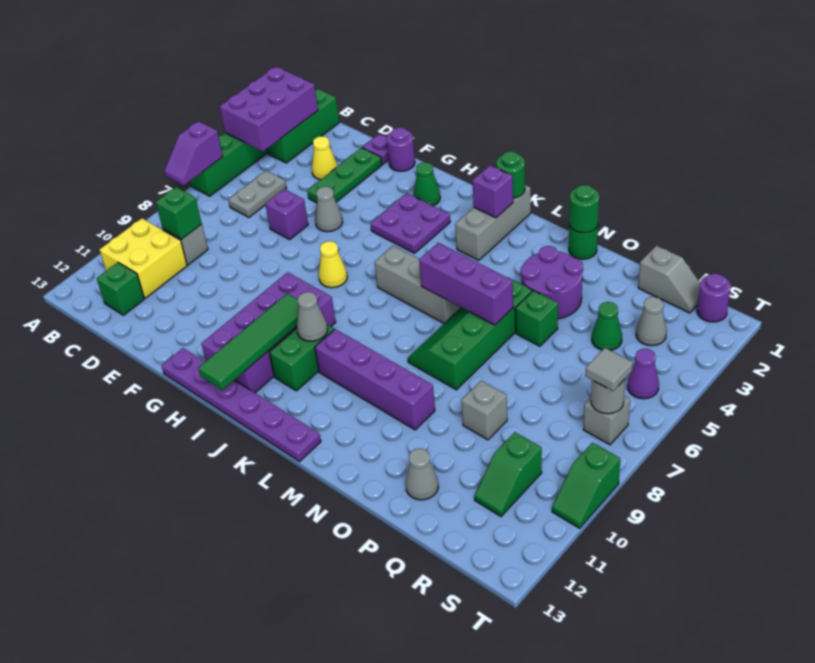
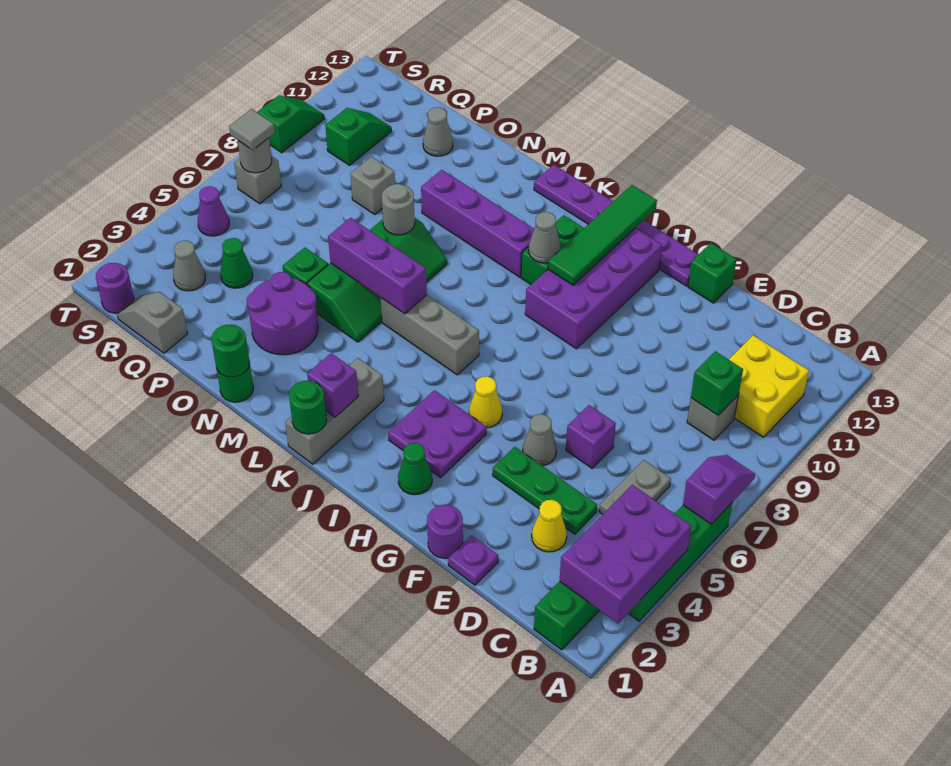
green 1x1 brick [97,263,144,315] -> green 1x1 brick moved to [688,243,737,303]
green 1x3 plate [307,148,382,203] -> green 1x3 plate turned to [493,447,597,534]
yellow 1x1 cone [319,241,347,288] -> yellow 1x1 cone moved to [469,376,502,428]
none -> grey 1x1 round brick [382,184,415,235]

